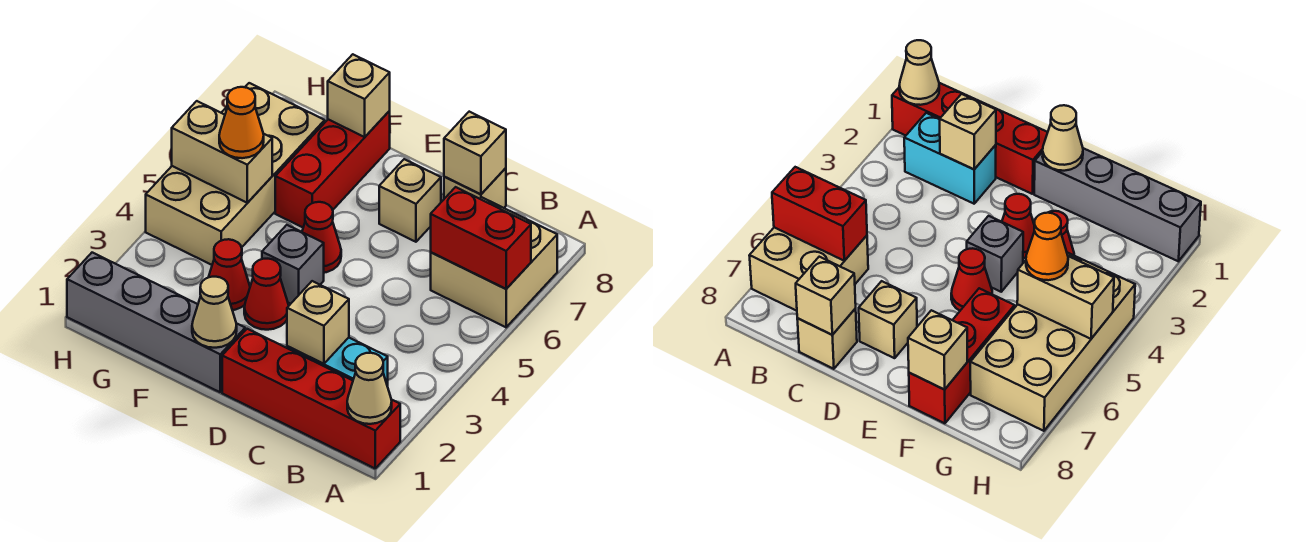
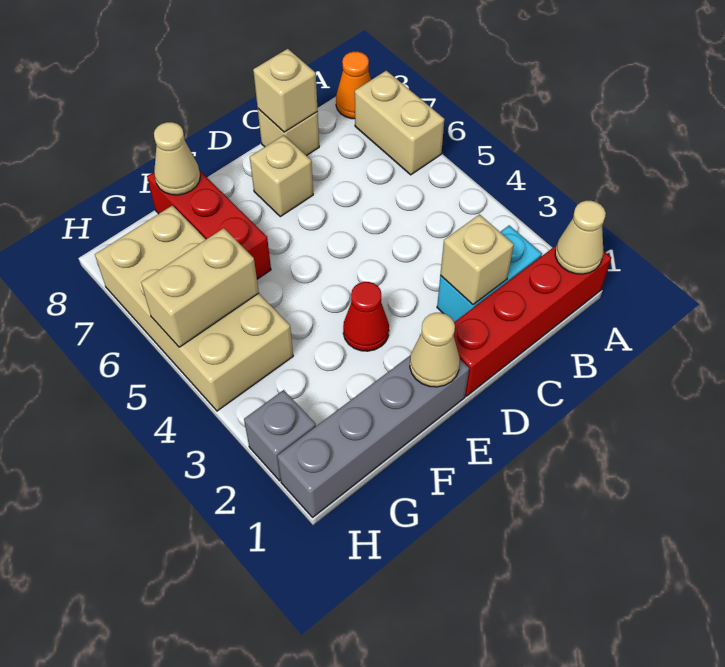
tan 2x2 brick [431,197,557,327] -> tan 1x2 brick [355,71,444,175]
red 1x2 brick [431,187,531,289] -> none
grey 1x1 brick [262,225,324,304] -> grey 1x1 brick moved to [244,390,316,481]
red 1x1 cone [302,202,341,273] -> none
red 1x1 cone [209,239,250,310] -> none
tan 1x1 brick [328,54,390,137] -> tan 1x1 cone [154,122,200,195]
orange 1x1 cone [219,87,264,158] -> orange 1x1 cone moved to [336,52,371,119]

